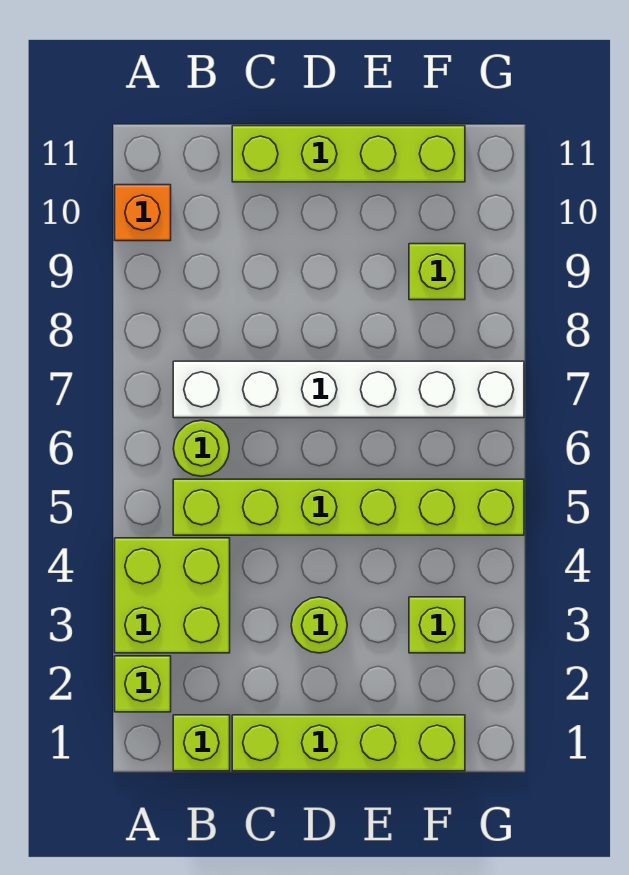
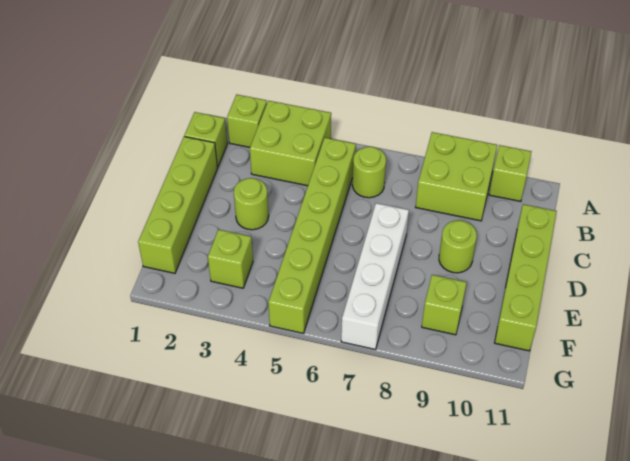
none -> lime 2x2 brick [416,132,497,221]
orange 1x1 brick [115,185,171,241] -> lime 1x1 brick [489,145,531,201]
white 1x6 brick [173,361,524,418] -> white 1x4 brick [341,203,409,349]
none -> lime 1x1 round brick [439,220,477,273]

